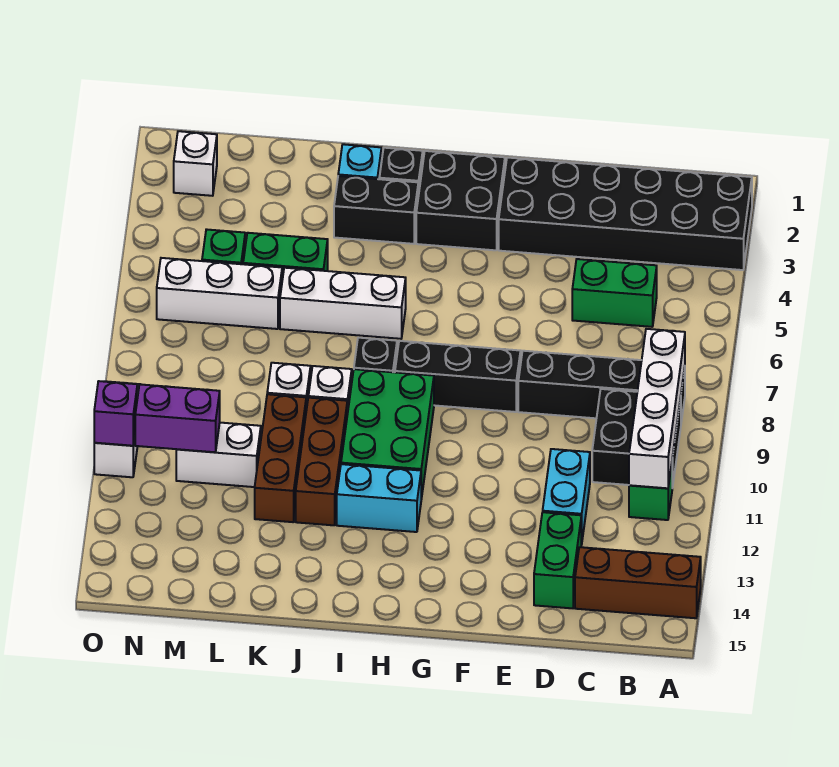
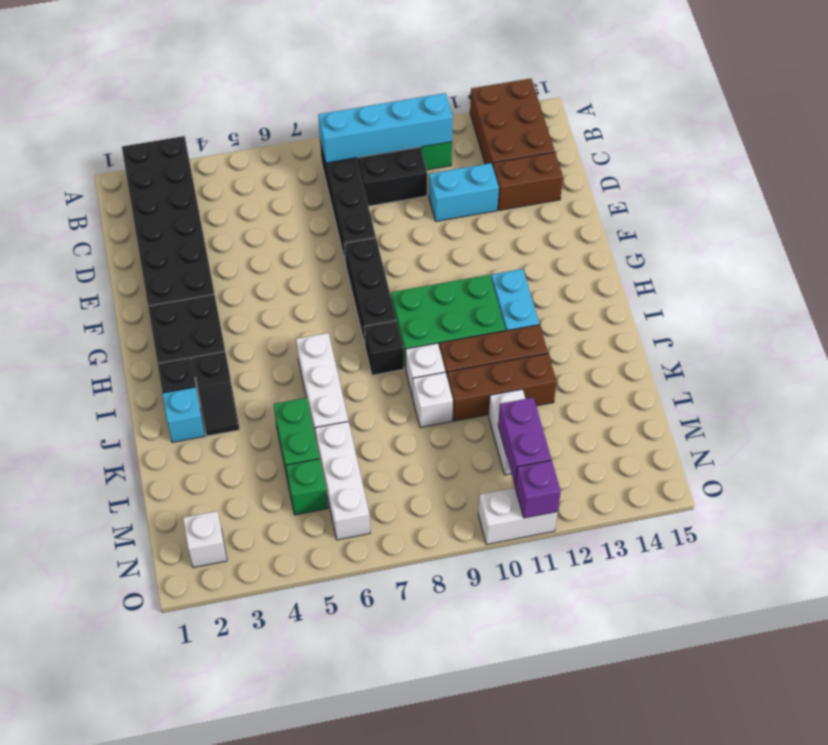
brown 1x3 brick [575,547,701,618] -> brown 2x3 brick [470,79,555,166]
white 1x4 brick [629,329,685,488] -> cyan 1x4 brick [318,93,453,163]
green 1x2 brick [572,259,657,327] -> none
green 1x2 brick [534,512,581,608] -> brown 1x2 brick [493,152,563,210]
black 1x2 brick [334,176,418,244] -> black 1x2 slope [193,352,240,436]

